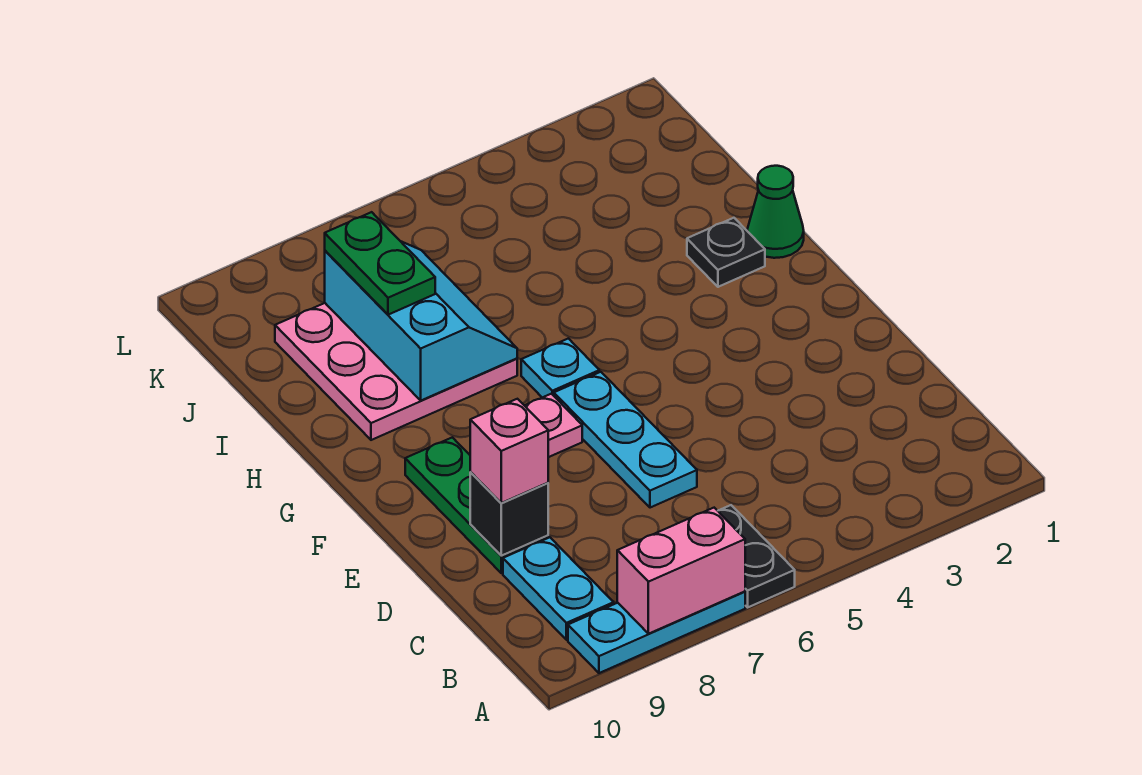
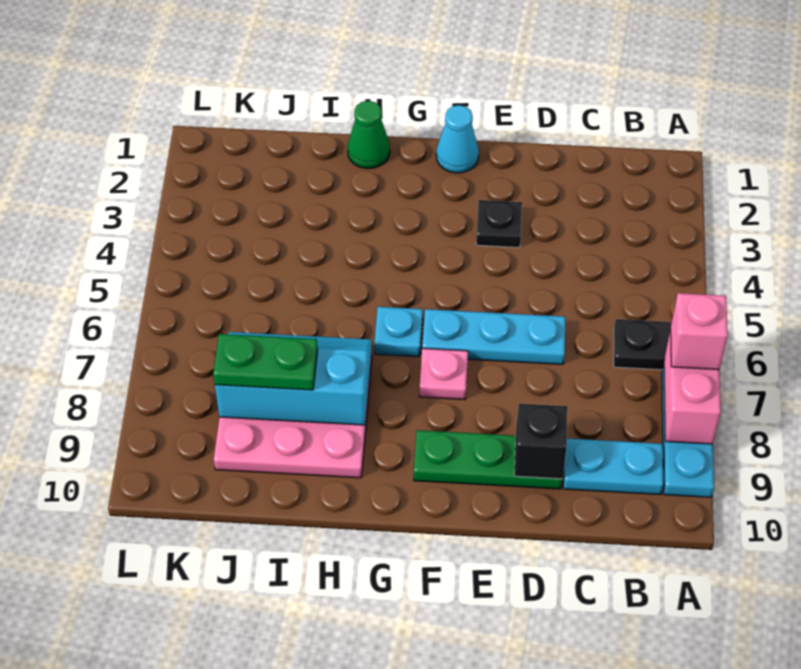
pink 1x1 brick [470,399,548,503] -> pink 1x1 brick moved to [671,293,728,370]
none -> cyan 1x1 cone [436,105,479,173]
black 1x1 plate [687,218,765,287] -> black 1x1 plate moved to [476,200,522,247]

